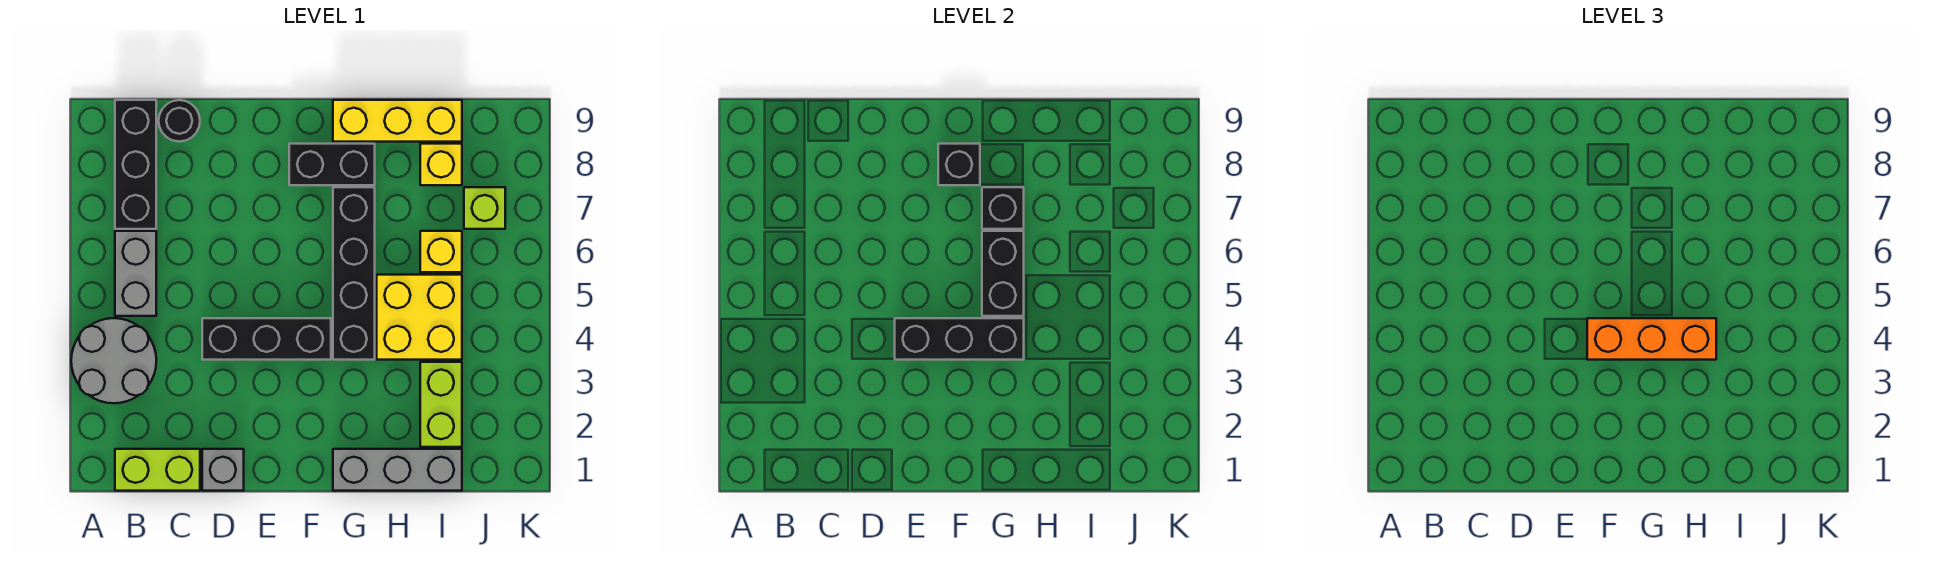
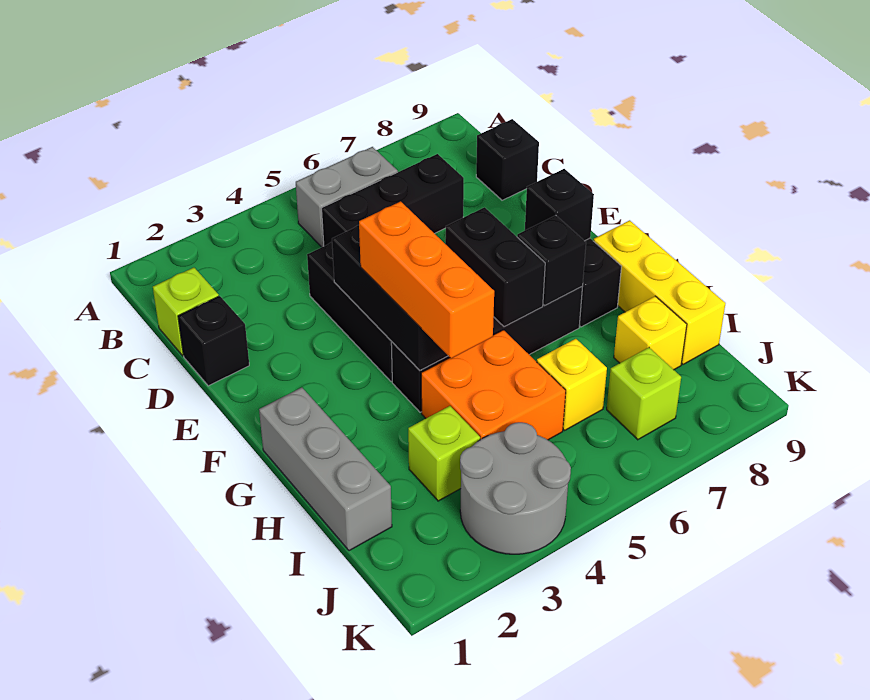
grey 2x2 round brick [71,318,156,403] -> grey 2x2 round brick moved to [460,422,571,554]
lime 1x2 brick [115,449,200,491] -> lime 1x1 brick [153,268,219,356]
black 1x3 brick [115,100,156,229] -> black 1x3 brick moved to [322,154,464,246]
black 1x1 round brick [159,100,200,142] -> black 1x1 brick [476,119,539,200]
grey 1x1 brick [202,449,244,491] -> black 1x1 brick [178,296,249,386]
black 1x2 brick [982,231,1024,316] -> black 1x2 brick turned to [445,207,545,327]
yellow 2x2 brick [377,275,462,360] -> orange 2x2 brick [421,330,566,440]
lime 1x2 brick [420,362,462,447] -> lime 1x1 brick [408,406,480,501]

